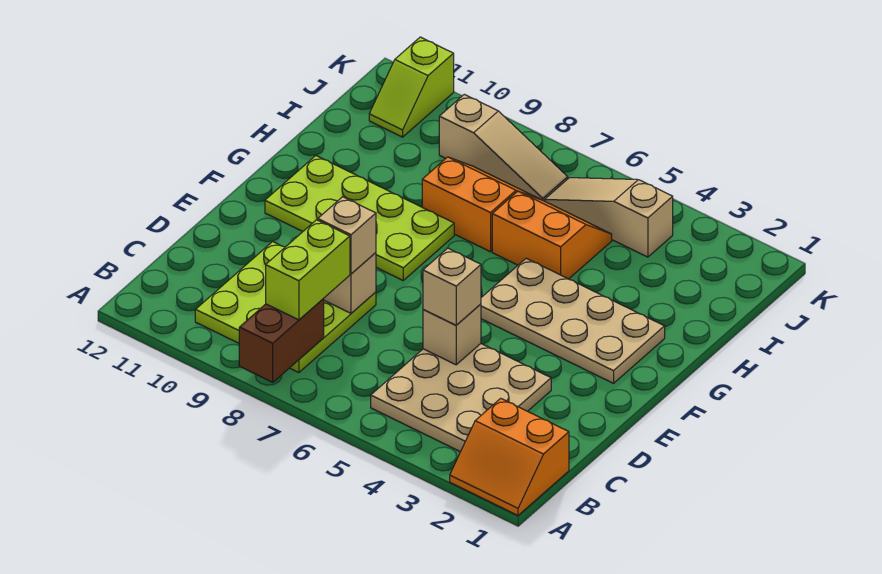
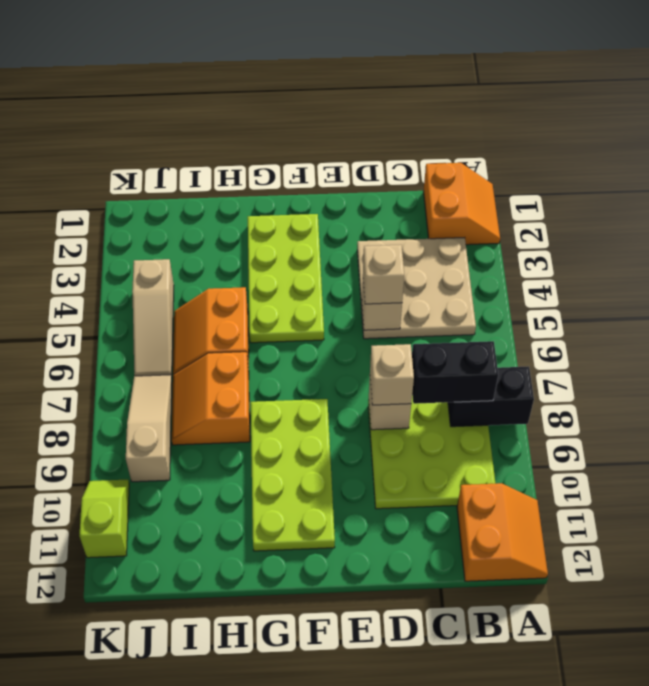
brown 1x2 brick [239,299,324,382] -> black 1x2 brick [448,367,534,427]
none -> orange 2x2 slope [457,483,548,581]
lime 1x2 brick [266,220,350,320] -> black 1x2 brick [412,341,498,404]
tan 2x4 plate [481,258,665,383] -> lime 2x4 plate [248,214,324,343]
lime 1x2 slope [369,37,454,137] -> lime 1x2 slope turned to [79,480,129,558]

